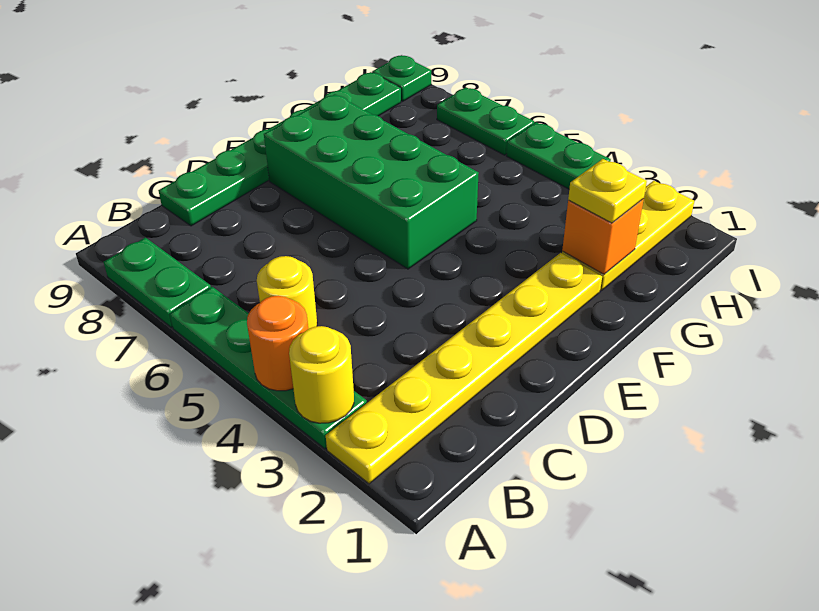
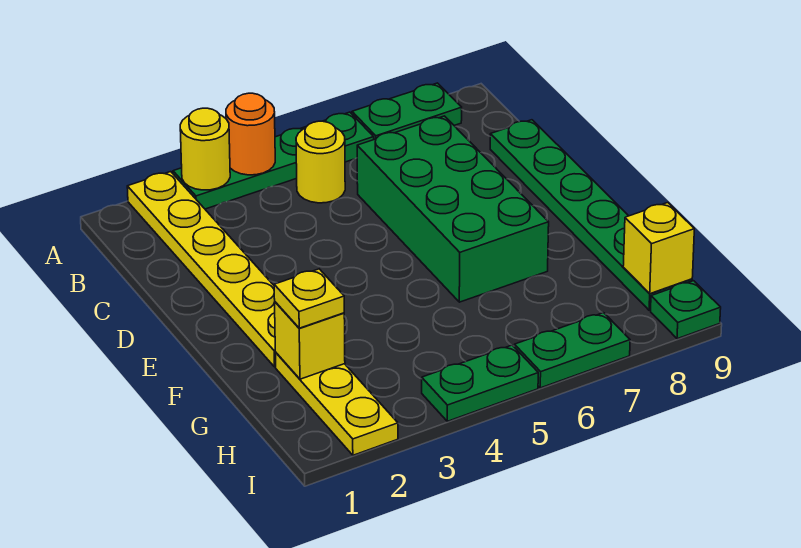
green 2x4 brick [264,94,479,269] -> green 2x4 brick turned to [357,116,549,302]
orange 1x1 brick [562,199,644,274] -> yellow 1x1 brick [275,302,345,379]
none -> yellow 1x1 brick [623,203,694,294]

